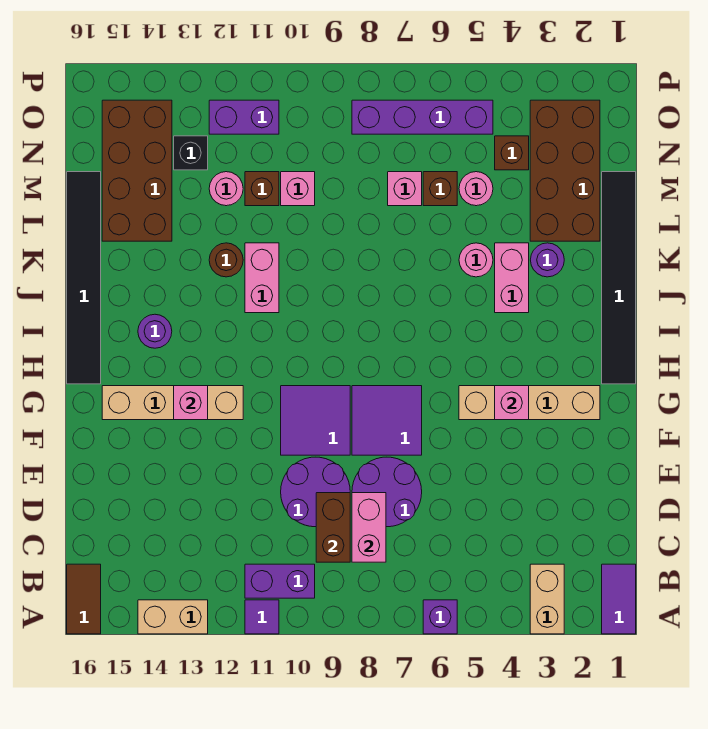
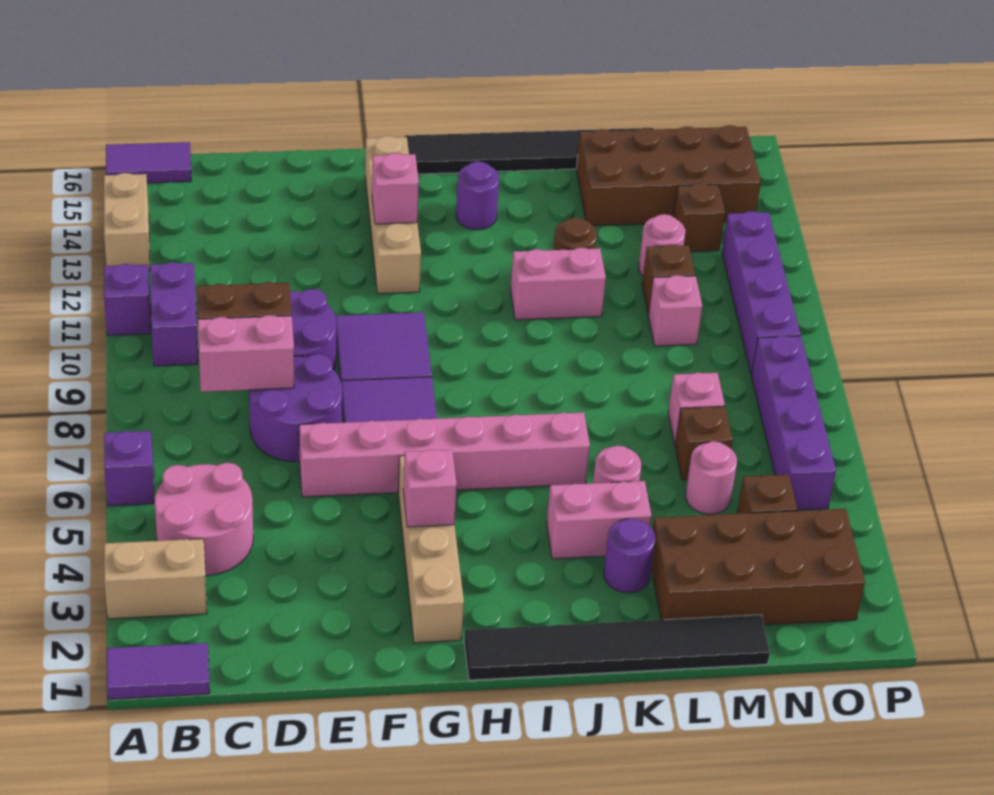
purple 1x1 tile [245,600,279,634] -> purple 1x1 brick [104,264,151,335]
brown 1x2 tile [67,564,101,634] -> purple 1x2 tile [106,142,191,183]
none -> pink 2x2 round brick [155,463,253,575]
none -> pink 1x6 brick [299,412,590,497]
black 1x1 brick [174,136,208,170] -> brown 1x1 brick [673,183,725,252]
purple 1x2 brick [209,100,279,134] -> purple 1x4 brick [722,211,801,375]

